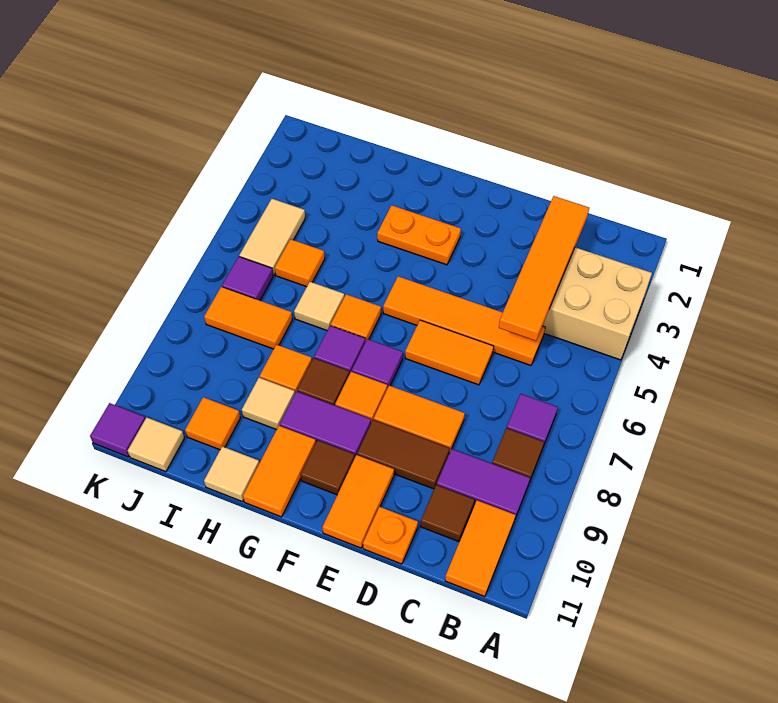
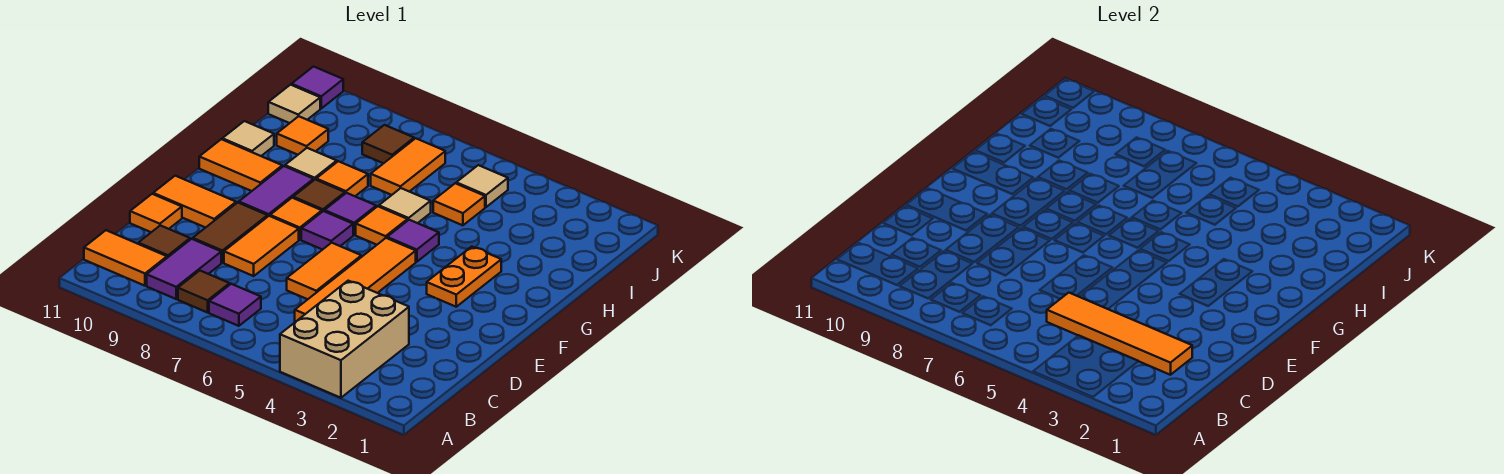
orange 1x1 plate [363,507,418,564] -> orange 1x1 tile [130,194,182,232]
brown 1x1 tile [301,440,355,495] -> brown 1x1 tile moved to [362,125,414,163]
tan 1x2 tile [239,199,305,275] -> tan 1x1 tile [456,165,508,207]
purple 1x1 tile [222,257,273,300] -> purple 1x1 tile moved to [387,220,439,262]

